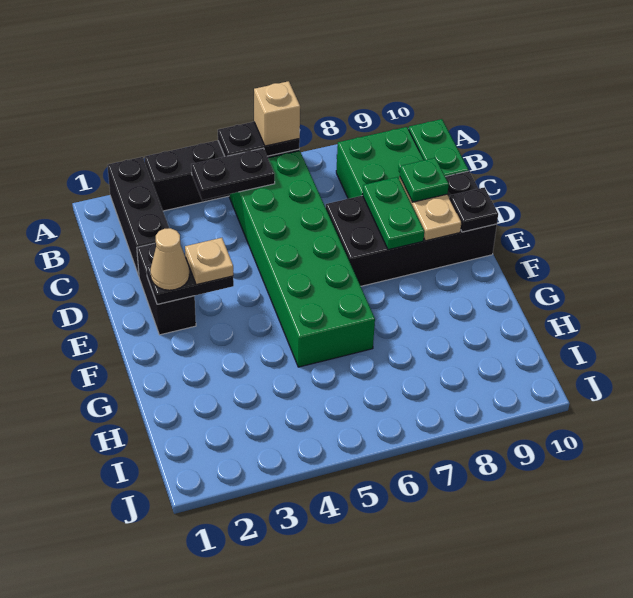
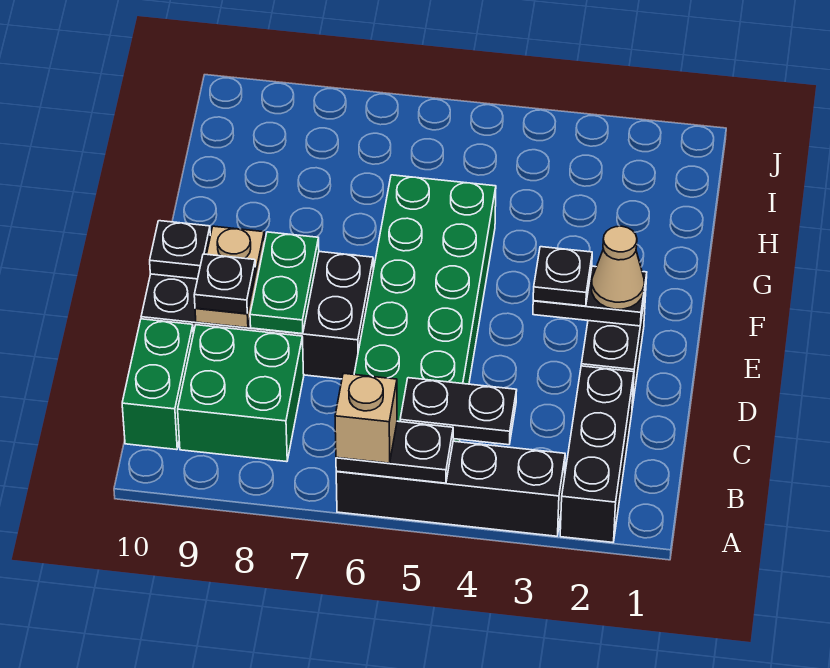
green 1x1 plate [400,158,449,202] -> black 1x1 plate [194,254,256,314]
tan 1x1 plate [185,238,233,285] -> black 1x1 plate [533,247,592,306]

